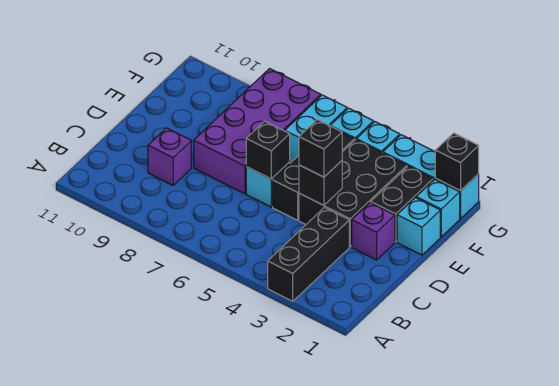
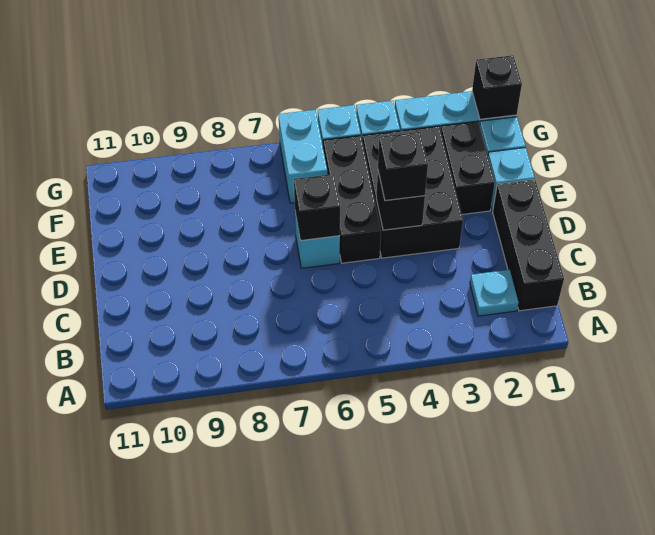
black 1x3 brick [268,207,349,301] -> black 1x3 brick moved to [493,179,564,311]
none -> cyan 1x1 plate [470,270,519,316]
purple 1x1 brick [148,128,191,185] -> none
purple 1x1 brick [352,203,395,260] -> none
purple 2x4 brick [194,69,321,194] -> none

